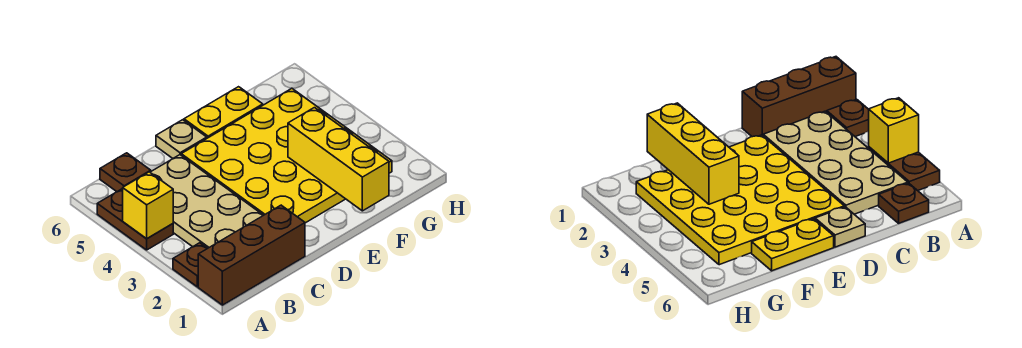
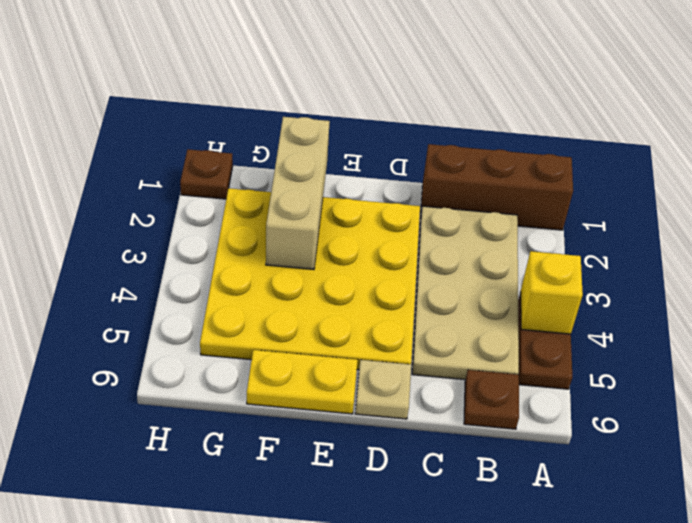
brown 1x1 plate [173,243,207,287] -> brown 1x1 plate moved to [180,149,233,199]
yellow 1x3 brick [288,108,389,211] -> tan 1x3 brick [266,117,330,270]

